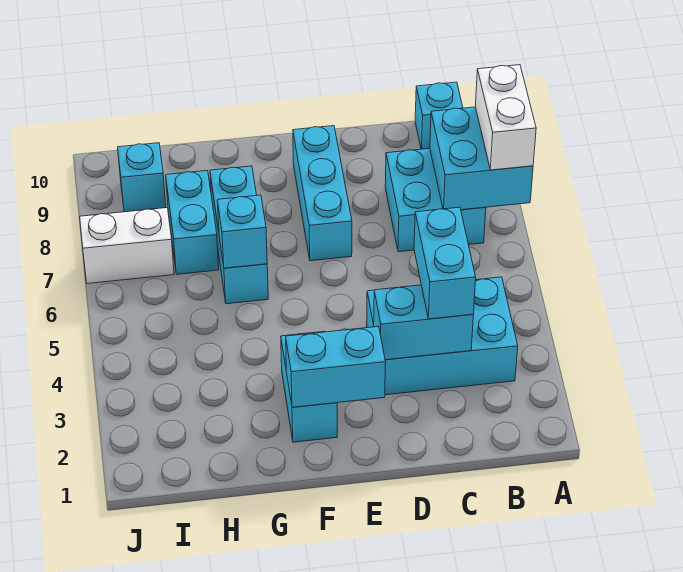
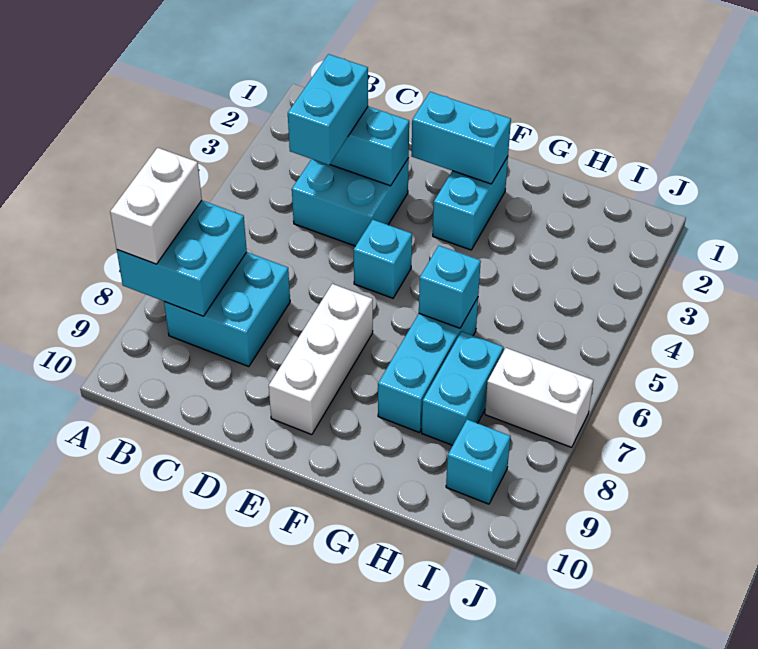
cyan 2x3 brick [367,277,518,395] -> cyan 2x2 brick [292,158,409,246]
cyan 1x1 brick [415,82,463,149] -> cyan 1x1 brick moved to [354,219,412,298]
cyan 1x3 brick [293,126,352,261] -> white 1x3 brick [269,284,373,435]

